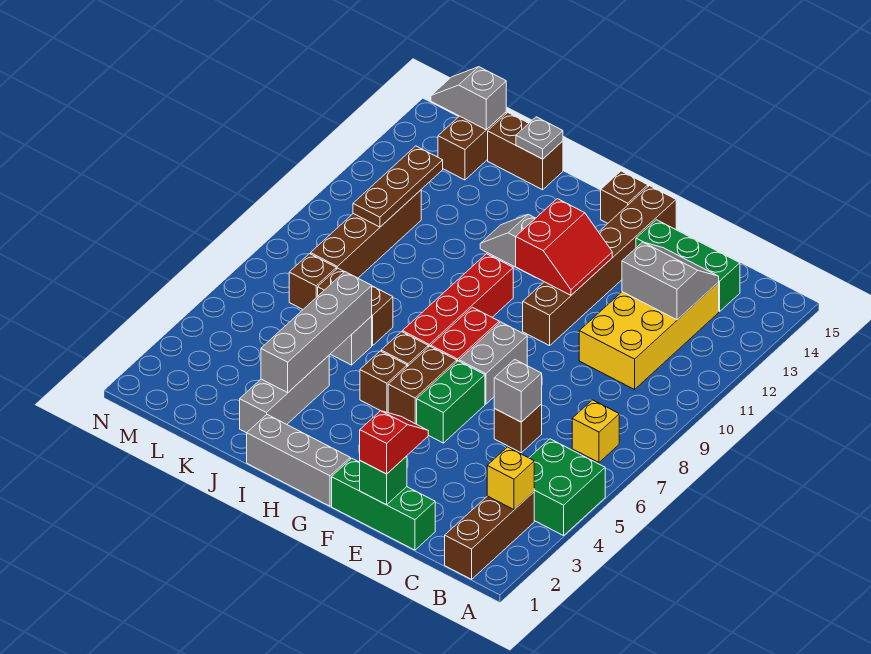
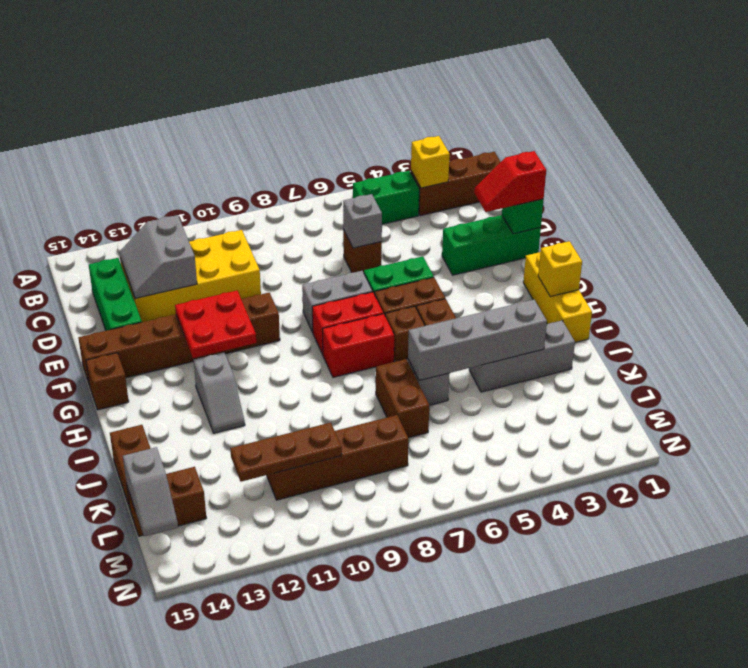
green 2x2 brick [529,439,605,536] -> green 1x2 brick [353,171,419,224]
yellow 1x1 brick [572,400,619,462] -> yellow 1x1 brick moved to [538,241,582,297]
green 1x3 brick [332,458,435,550] -> green 1x3 brick turned to [442,215,541,275]
red 2x2 slope [516,199,612,295] -> red 2x2 plate [175,291,256,358]
grey 1x3 brick [247,415,350,506] -> yellow 1x3 brick [523,252,592,342]
red 1x4 brick [402,254,513,347] -> red 1x2 brick [323,314,394,377]
grey 1x1 plate [516,117,563,159] -> none
brown 1x1 brick [289,254,336,309] -> none

